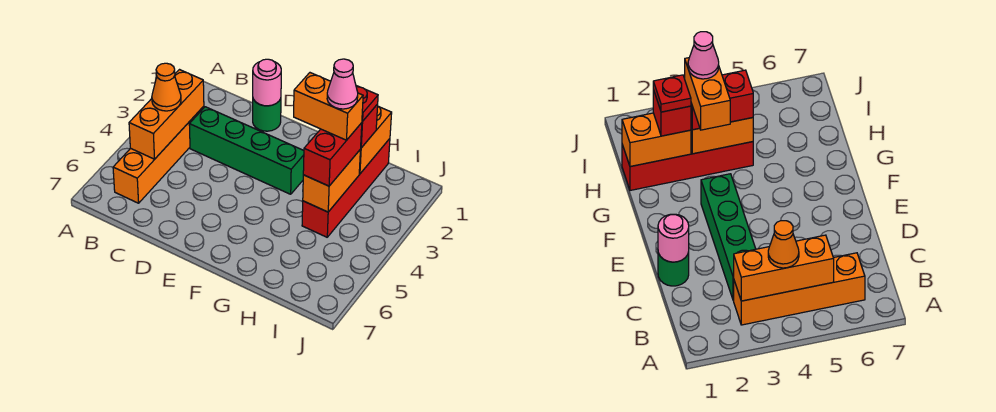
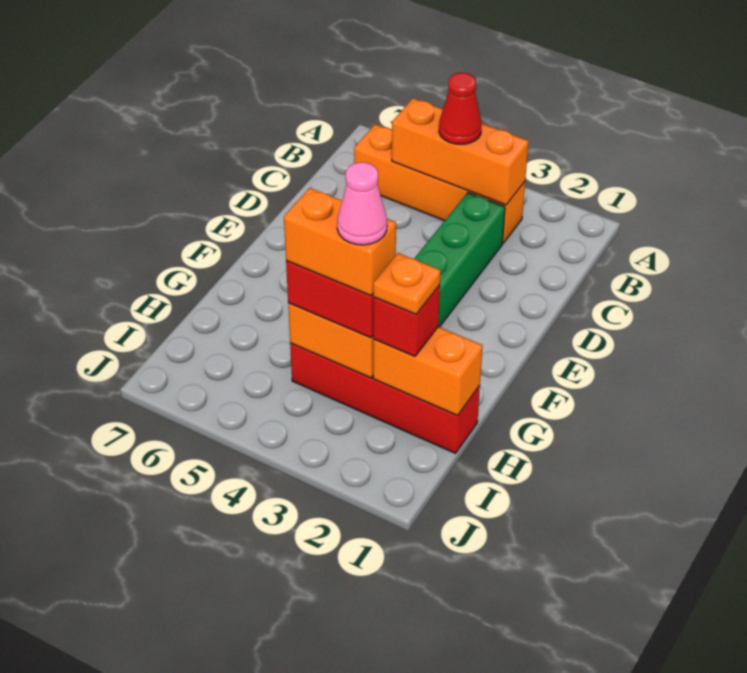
orange 1x1 cone [152,63,181,111] -> red 1x1 cone [439,73,482,144]
green 1x1 round brick [253,99,281,131] -> none
pink 1x1 round brick [253,59,281,106] -> none
orange 1x2 brick [294,73,363,140] -> orange 1x2 brick turned to [284,188,396,296]
red 1x1 plate [356,86,378,121] -> orange 1x1 plate [373,253,441,314]

